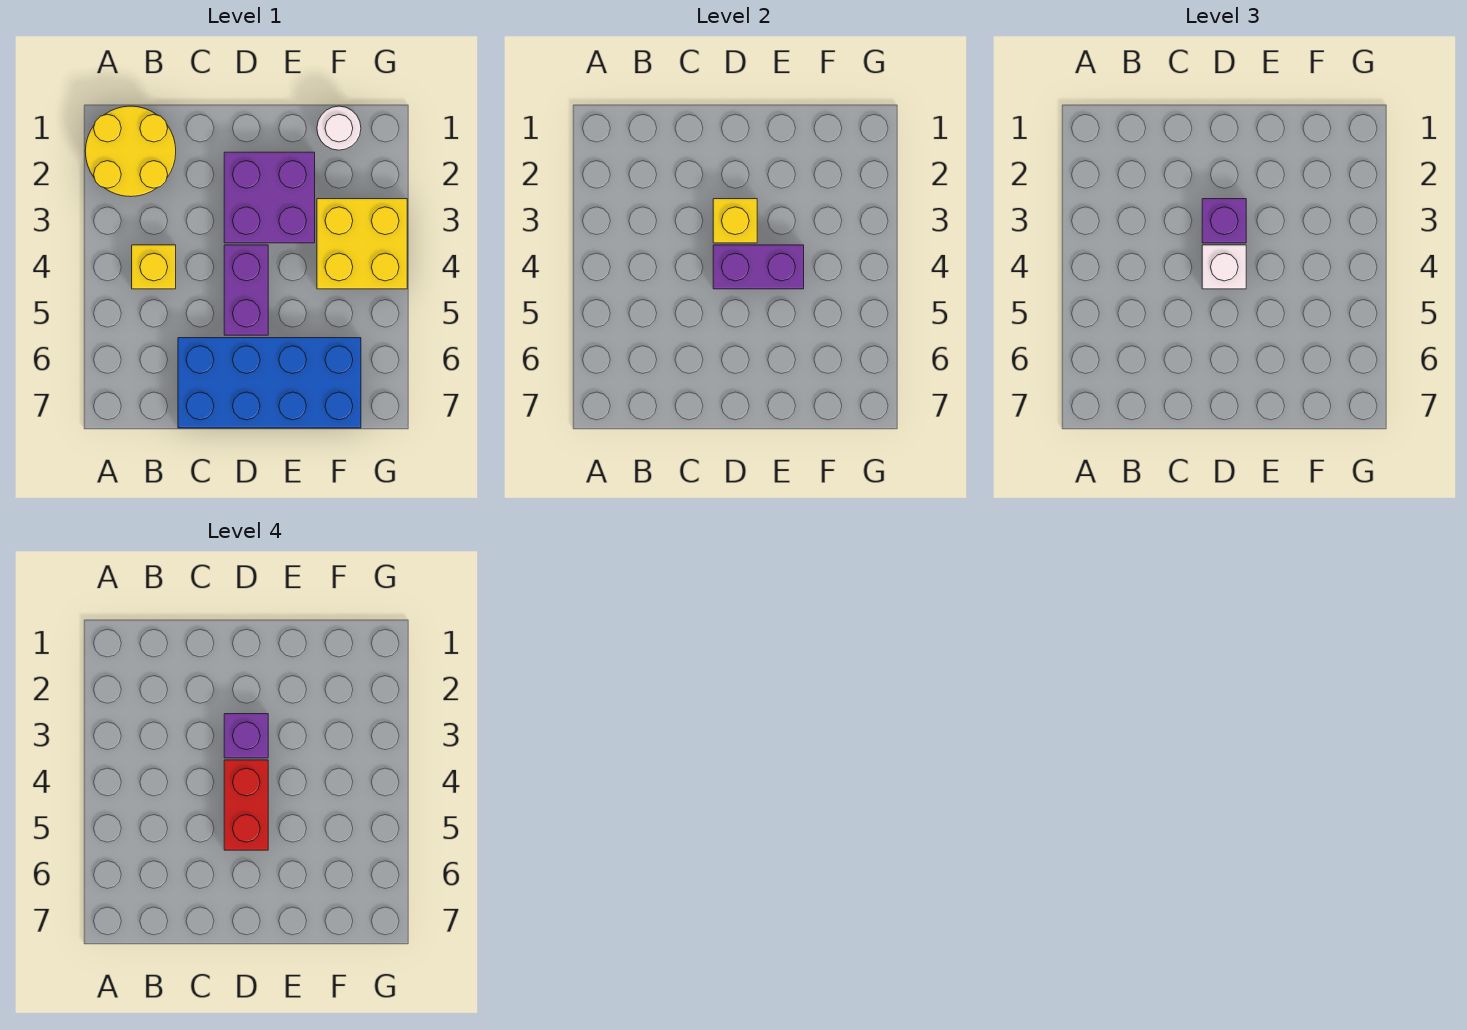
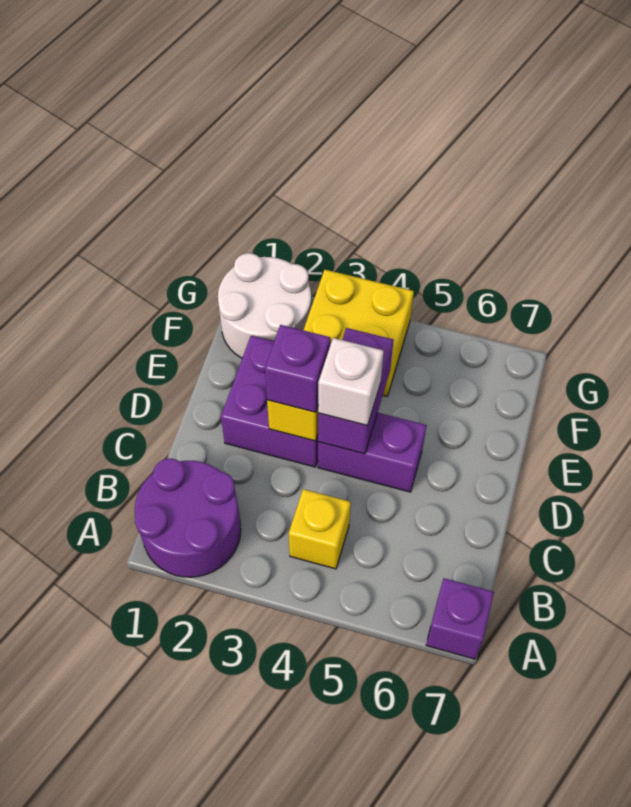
yellow 2x2 round brick [85,106,176,197] -> purple 2x2 round brick [135,458,241,577]
blue 2x4 brick [178,338,361,428] -> none
purple 1x1 brick [224,714,268,758] -> purple 1x1 brick moved to [426,578,494,659]
red 1x2 brick [224,760,268,850] -> none
white 1x1 round brick [317,106,361,150] -> white 2x2 round brick [218,253,311,358]

